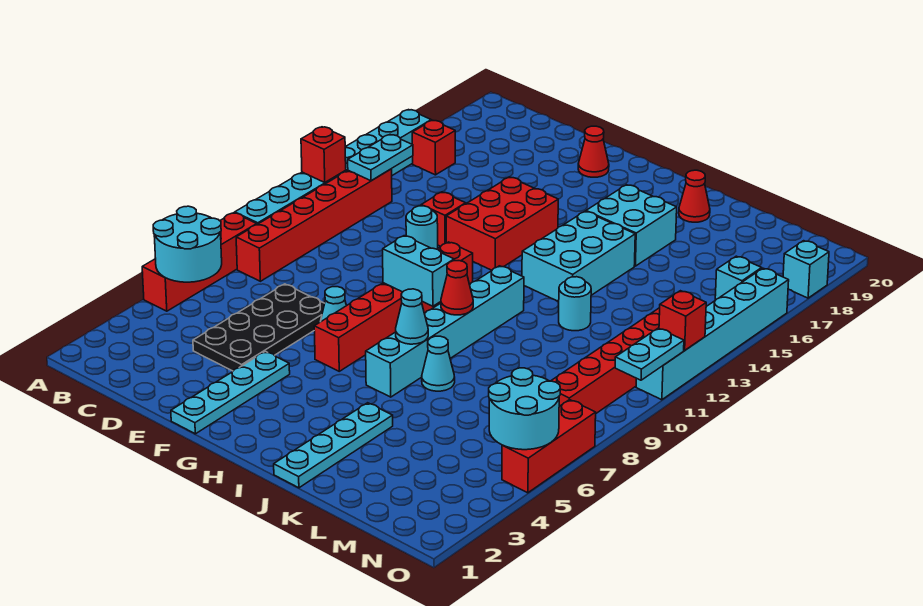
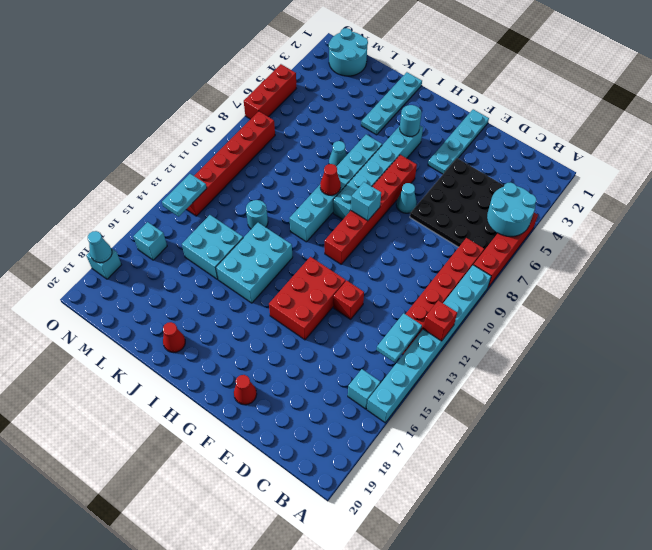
red 1x1 brick [412,120,455,175] -> cyan 1x1 brick [348,369,380,409]
black 2x4 plate [193,284,325,371] -> black 4x4 plate [410,158,504,250]
cyan 1x1 round brick [406,206,438,249] -> cyan 1x1 round brick moved to [400,105,421,137]
cyan 1x2 brick [383,236,454,306] -> cyan 1x1 brick [351,182,381,221]
cyan 1x1 cone [396,289,428,344] -> cyan 1x1 cone moved to [88,231,112,263]
cyan 2x2 brick [586,185,677,266] -> cyan 2x2 brick moved to [182,215,243,279]
cyan 2x2 round brick [489,368,560,450] -> cyan 2x2 round brick moved to [329,28,368,76]
cyan 1x2 plate [615,328,684,380] -> cyan 1x2 plate moved to [162,174,207,216]
cyan 1x6 brick [636,268,789,400] -> cyan 1x6 brick moved to [333,126,423,219]
red 1x1 brick [659,291,706,350] -> none

